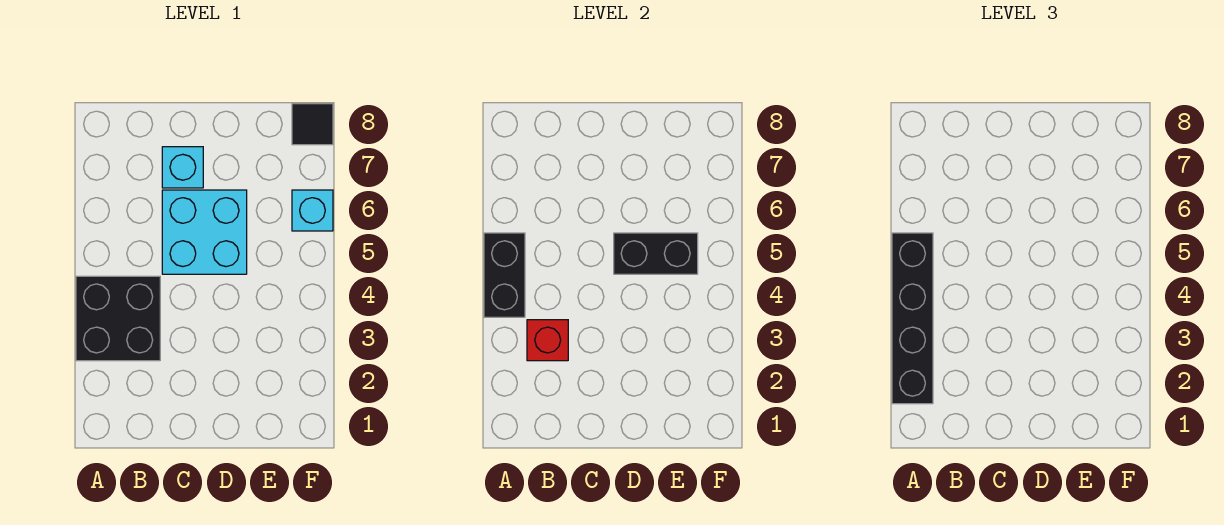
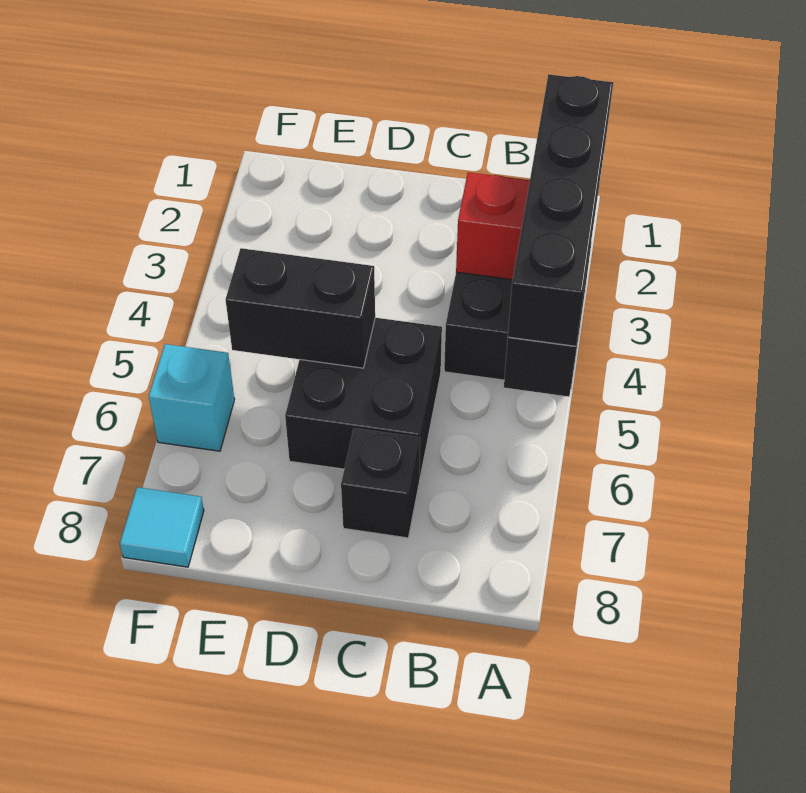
cyan 2x2 brick [162,190,247,274] -> black 2x2 brick [285,318,442,480]
cyan 1x1 brick [162,147,203,188] -> black 1x1 brick [341,428,420,538]
black 1x1 tile [292,104,333,145] -> cyan 1x1 tile [120,487,204,567]

